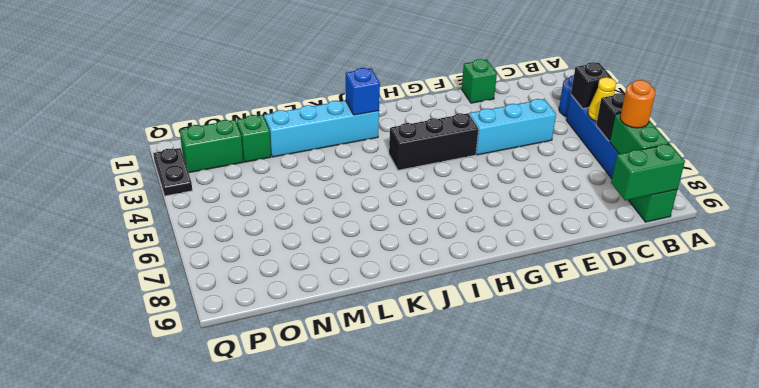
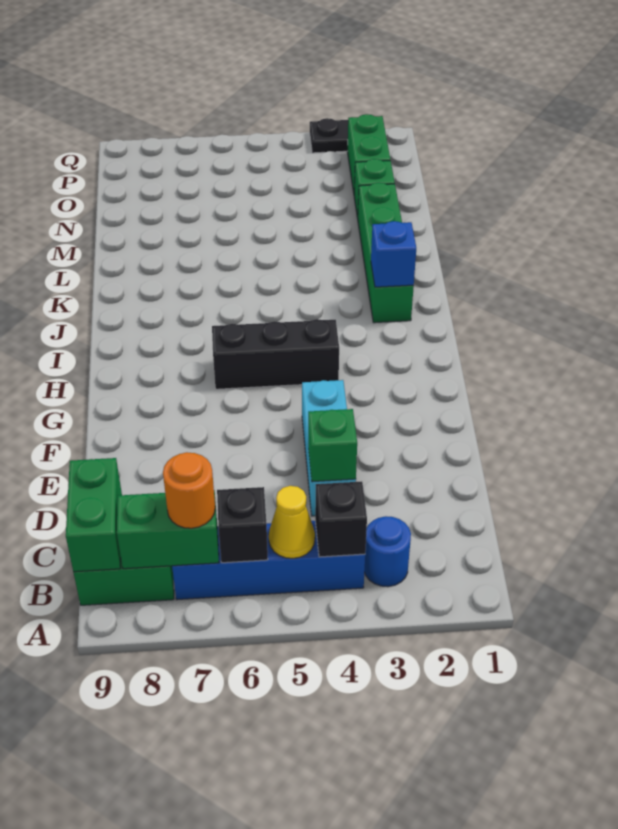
green 1x1 brick [462,59,497,103] -> green 1x1 brick moved to [308,409,357,482]
black 1x3 brick [389,113,479,170] -> black 1x3 brick turned to [212,319,339,389]
cyan 1x4 brick [264,100,379,157] -> green 1x4 brick [358,183,414,323]

